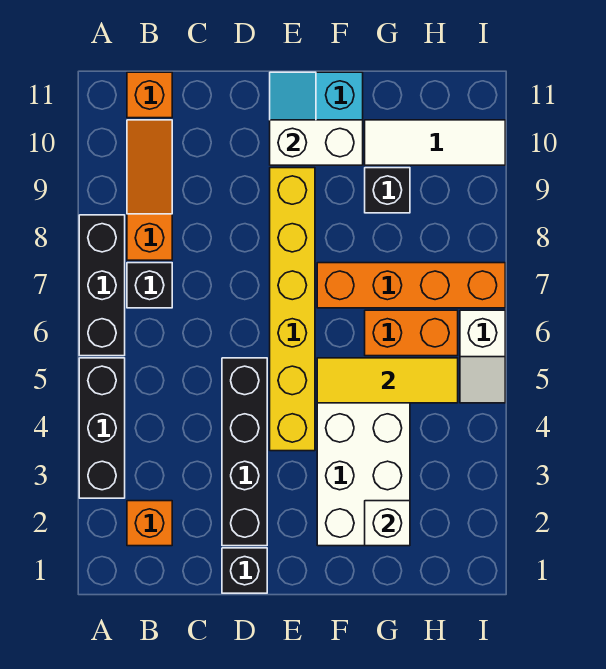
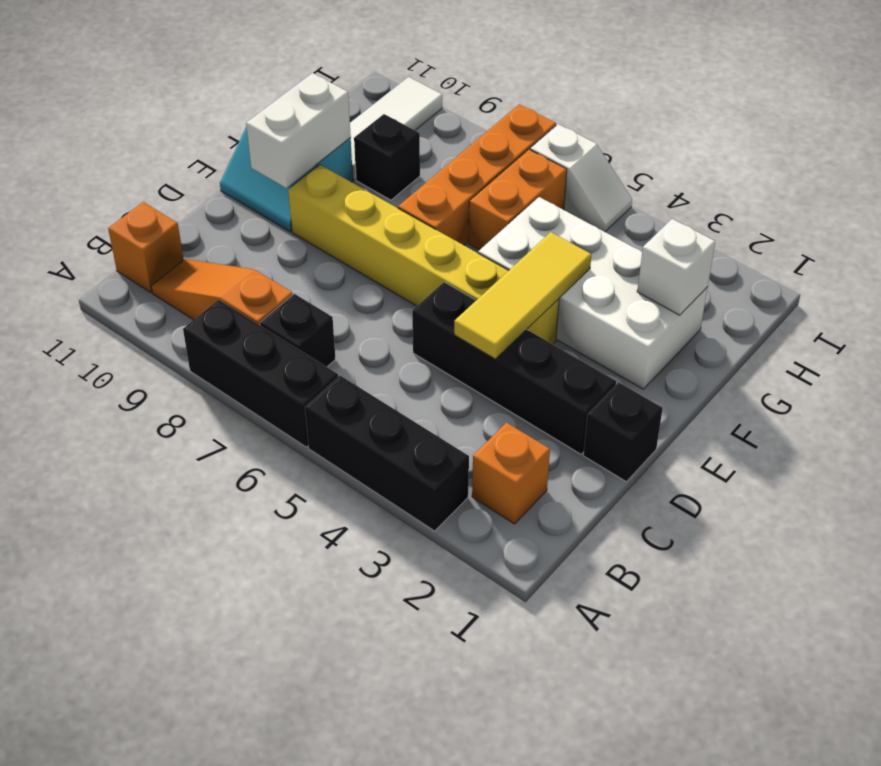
yellow 1x3 tile [317,358,458,403] -> yellow 1x3 tile moved to [454,232,592,359]

